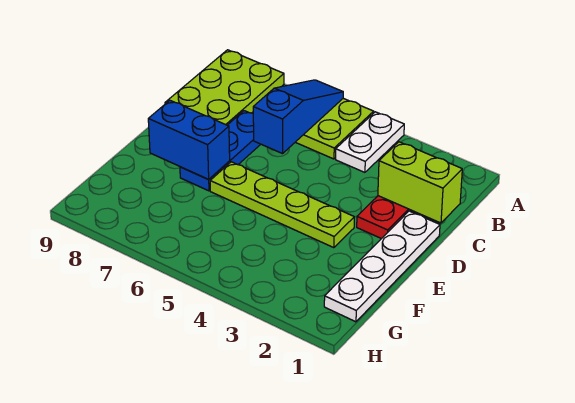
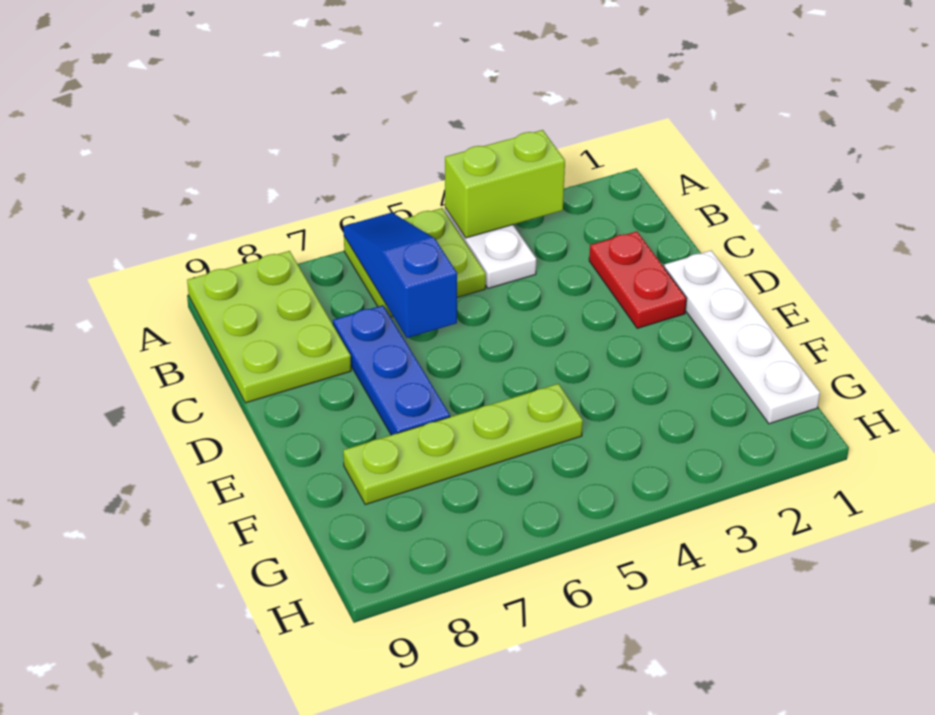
lime 1x2 brick [378,142,462,223] -> lime 1x2 brick moved to [445,130,565,238]
lime 1x4 plate [210,162,354,248] -> lime 1x4 plate moved to [343,384,583,505]
blue 1x2 brick [148,100,230,179] -> none

